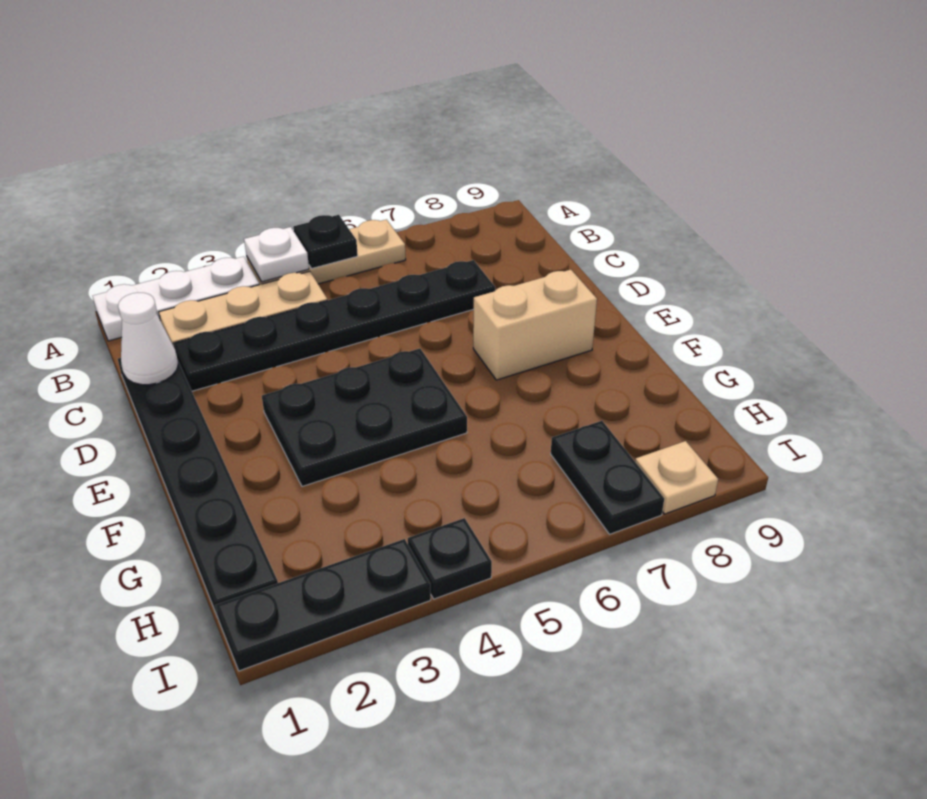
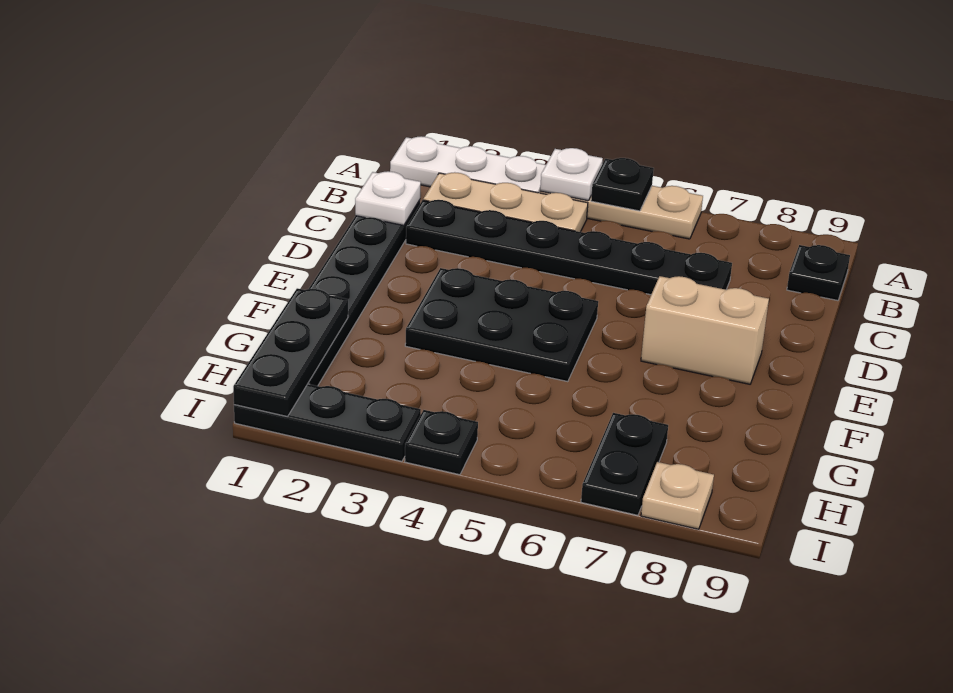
none -> black 1x1 plate [787,245,850,301]
white 1x1 cone [118,293,178,385] -> white 1x1 plate [355,171,421,226]
none -> black 1x3 plate [233,288,348,417]

